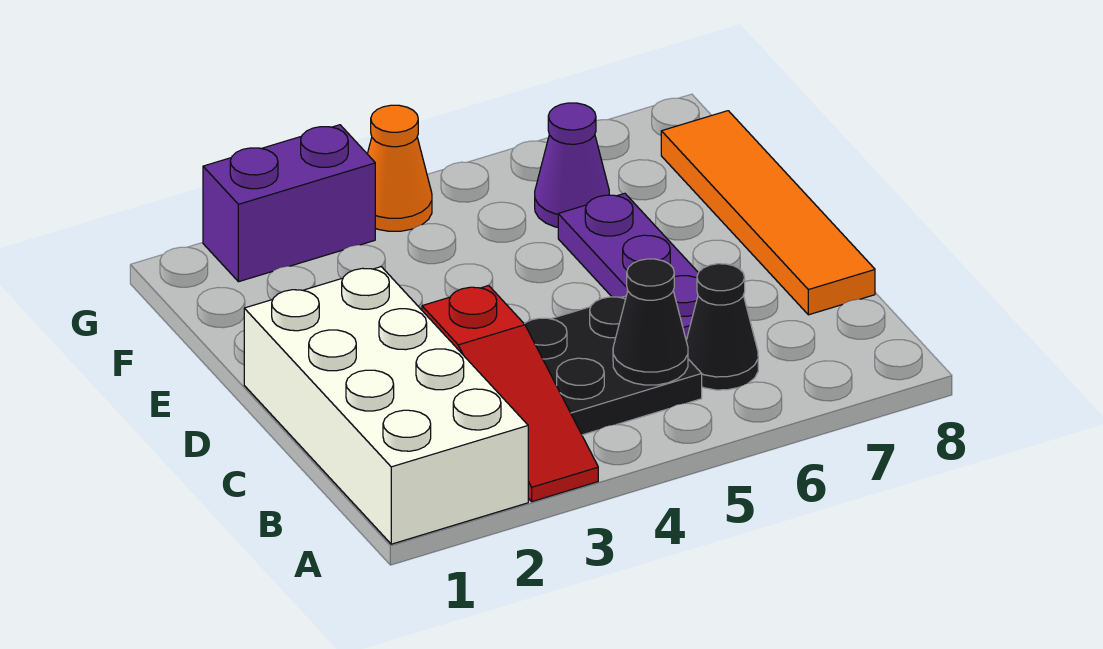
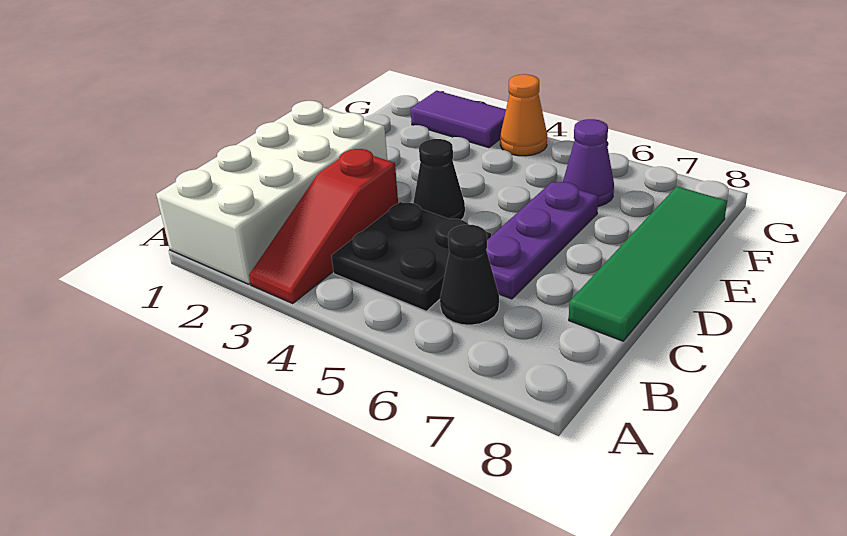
black 1x1 cone [613,259,688,385] -> black 1x1 cone moved to [413,139,465,220]
orange 1x4 tile [661,111,875,315] -> green 1x4 tile [569,186,727,341]
purple 1x2 brick [203,125,375,282] -> purple 1x2 tile [411,91,506,148]

